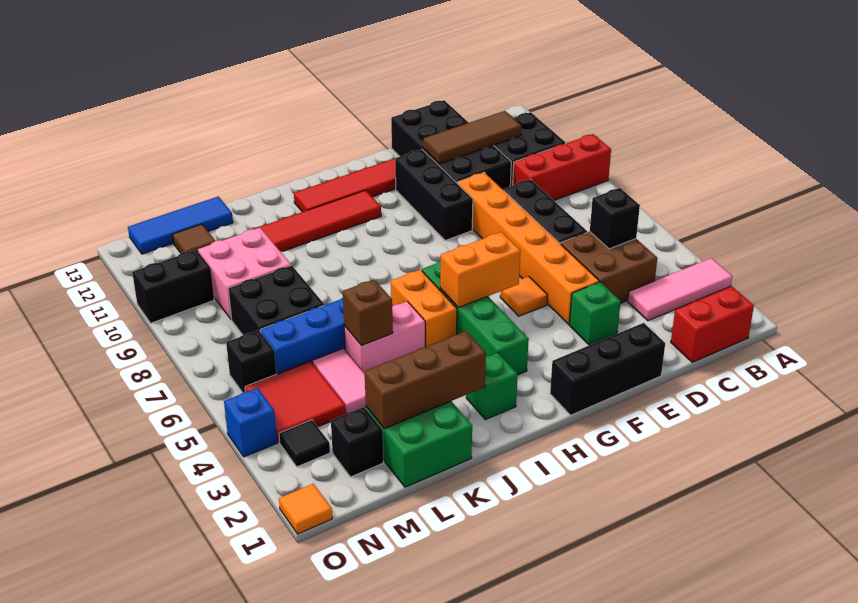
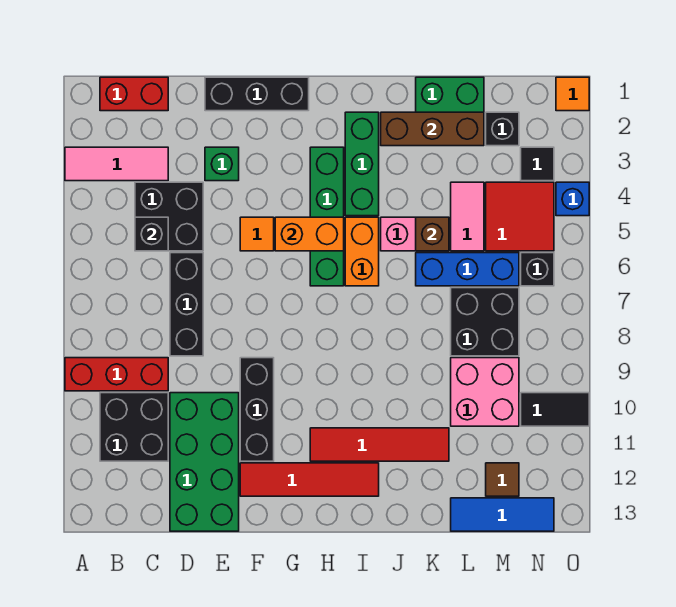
brown 2x2 brick [561,232,657,304] -> black 2x2 brick [135,182,203,251]
brown 1x3 tile [423,111,521,164] -> none
black 2x4 brick [391,100,511,190] -> green 2x4 brick [170,393,239,531]
orange 1x6 brick [457,172,599,325] -> none
green 1x1 brick [466,353,518,420] -> green 1x3 brick [345,112,379,216]
black 1x2 brick [132,250,214,323] -> black 1x2 tile [521,393,589,426]

